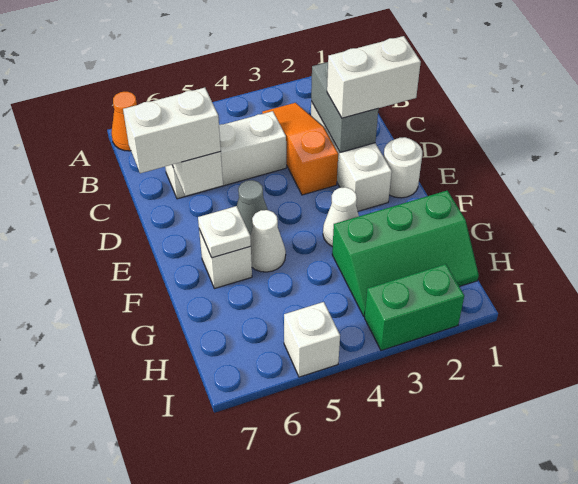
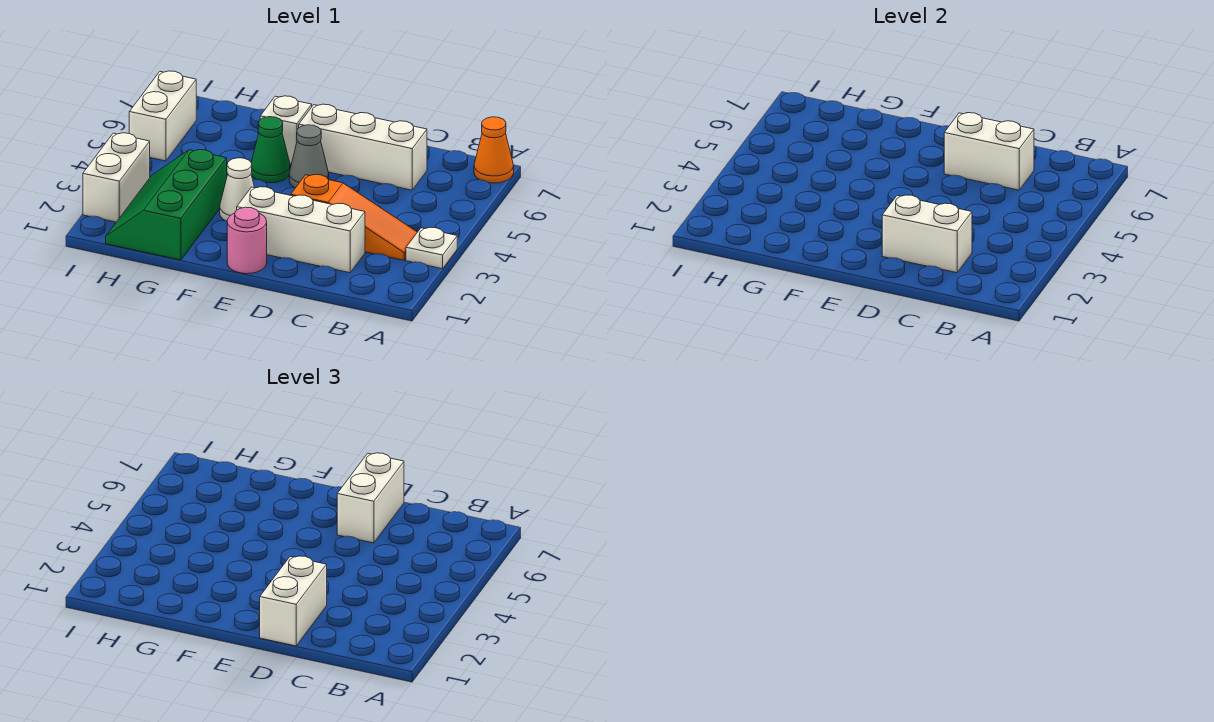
grey 1x2 brick [311,62,378,152] -> white 1x2 brick [882,195,972,273]
white 1x3 brick [165,111,286,199] -> white 1x3 brick turned to [299,104,427,190]
white 1x1 round brick [384,137,422,198] -> pink 1x1 round brick [227,207,267,274]
white 1x1 cone [250,210,286,272] -> green 1x1 cone [251,117,290,183]
white 1x1 plate [198,206,251,258] -> white 1x1 plate moved to [406,227,457,269]
green 1x2 brick [365,264,464,350] -> white 1x2 brick [83,133,150,222]
white 1x1 brick [284,302,340,377] -> white 1x2 brick [129,71,196,161]

